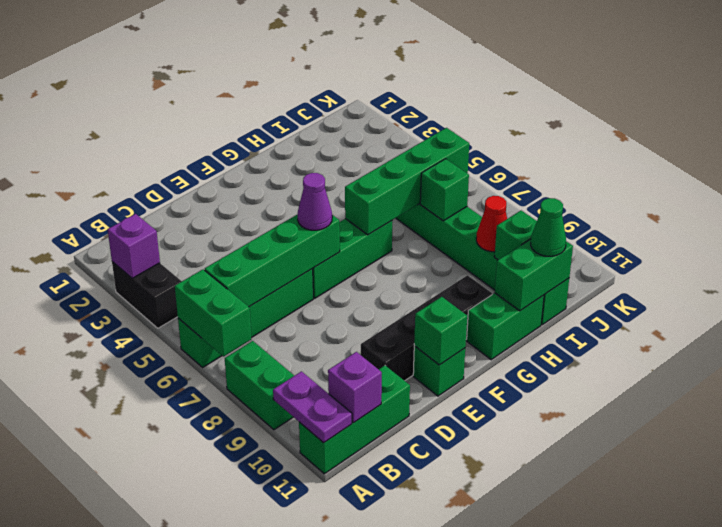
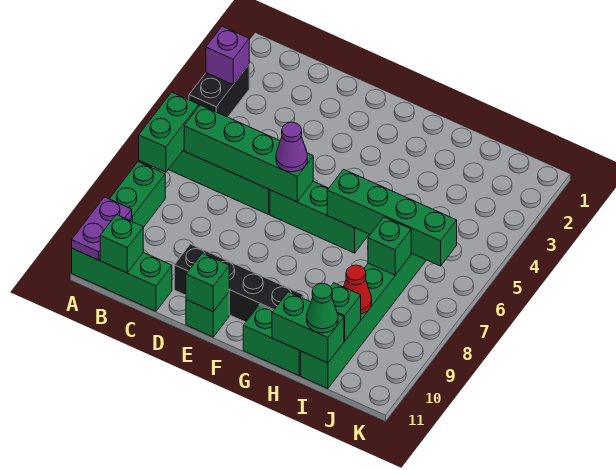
purple 1x1 brick [328,352,382,422] -> green 1x1 brick [100,215,143,273]

